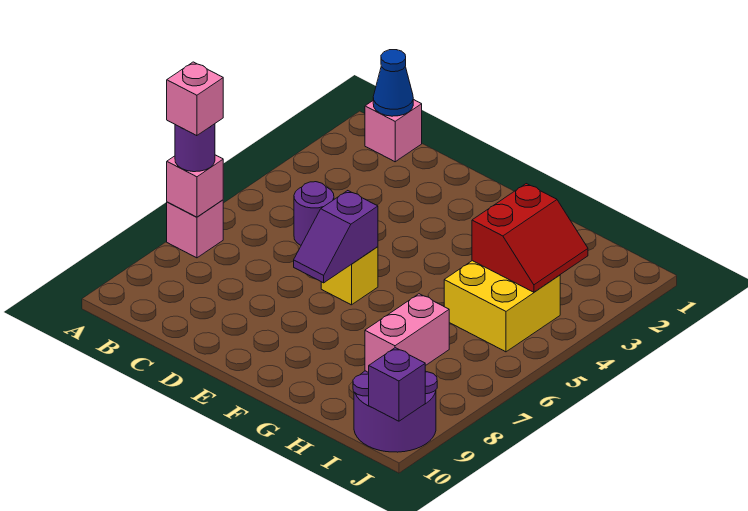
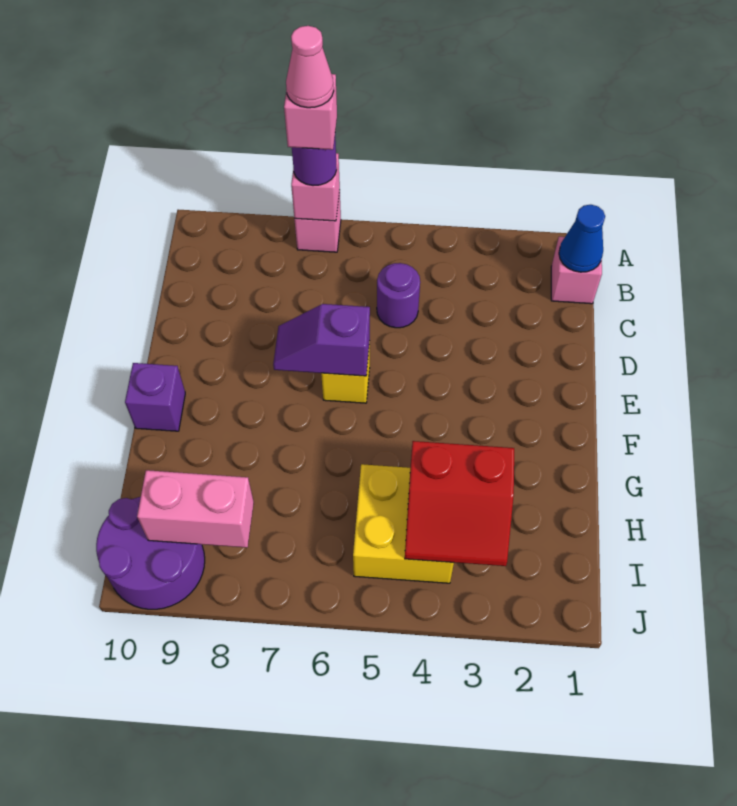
none -> pink 1x1 cone [286,26,334,108]
purple 1x1 brick [369,348,425,421] -> purple 1x1 brick moved to [125,363,185,431]

